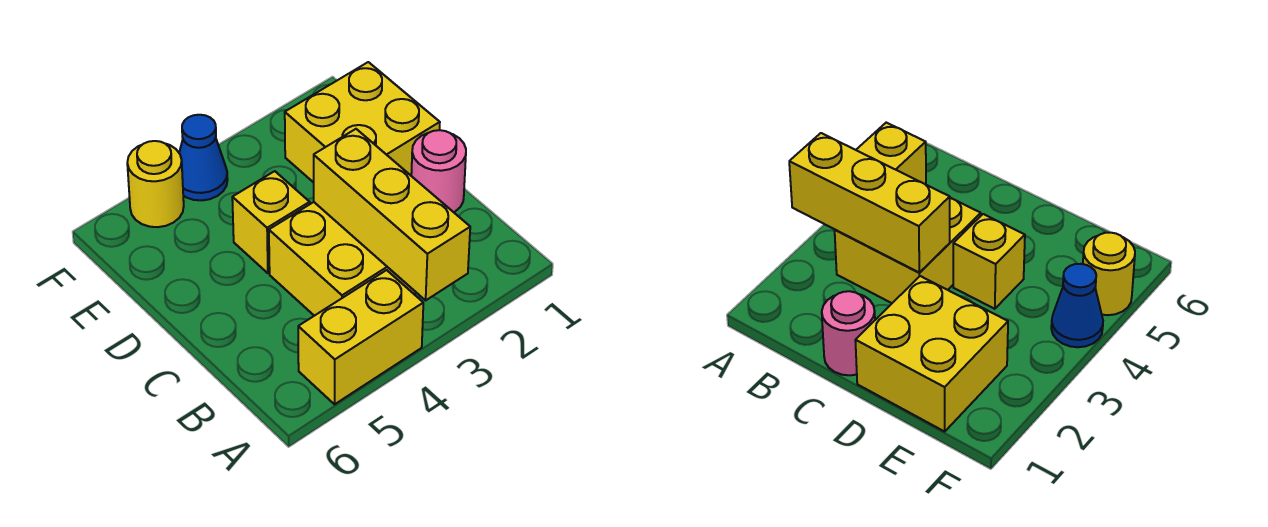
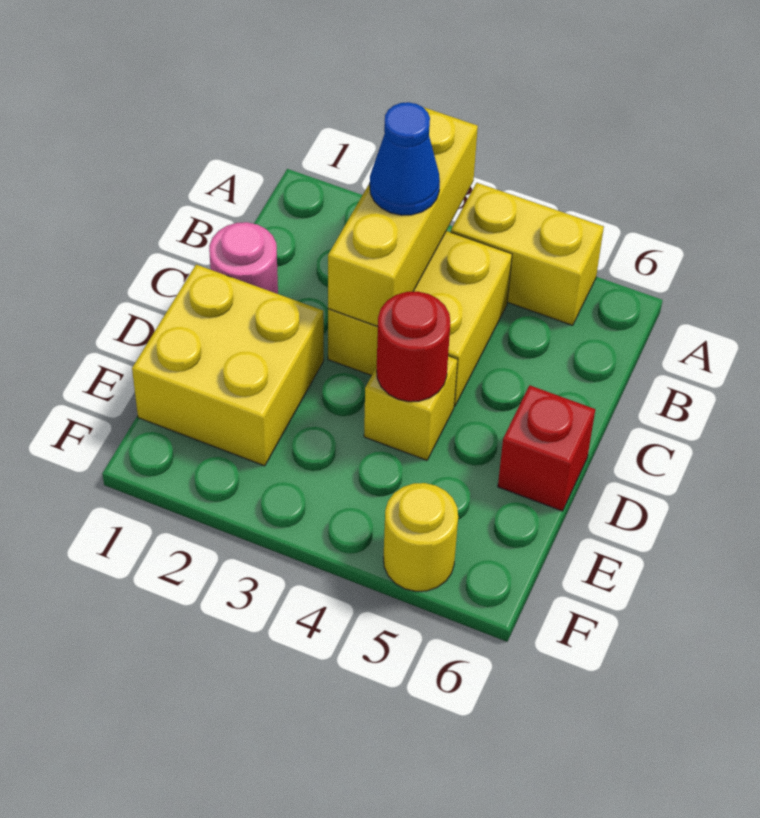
none -> red 1x1 round brick [377,291,450,402]
none -> red 1x1 brick [498,385,595,511]
blue 1x1 cone [179,115,228,200] -> blue 1x1 cone moved to [370,102,440,215]

